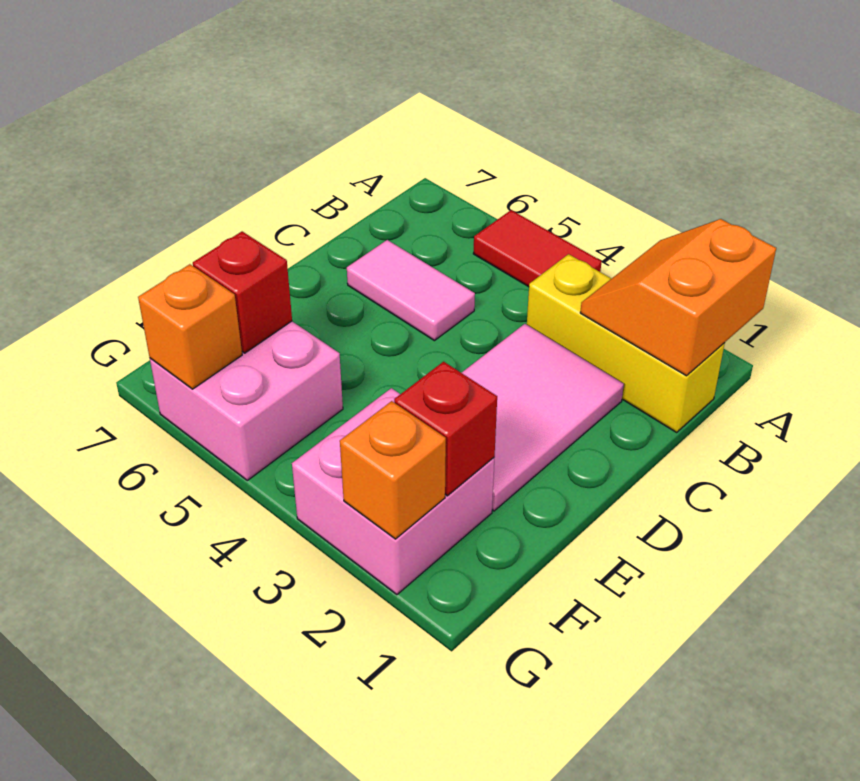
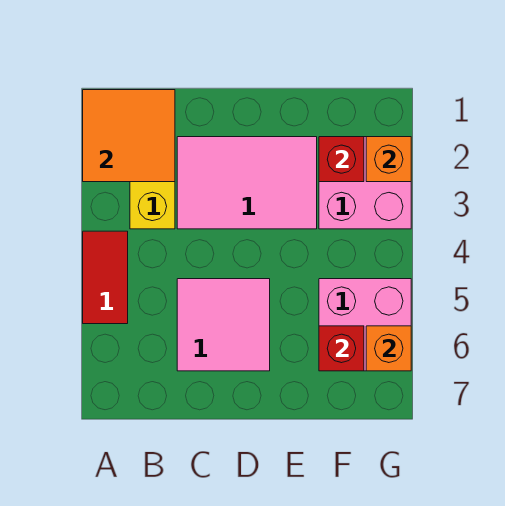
orange 2x2 slope [580,219,776,376] -> orange 2x2 tile [83,90,175,182]
pink 1x2 tile [347,240,475,341] -> pink 2x2 tile [177,279,270,371]

